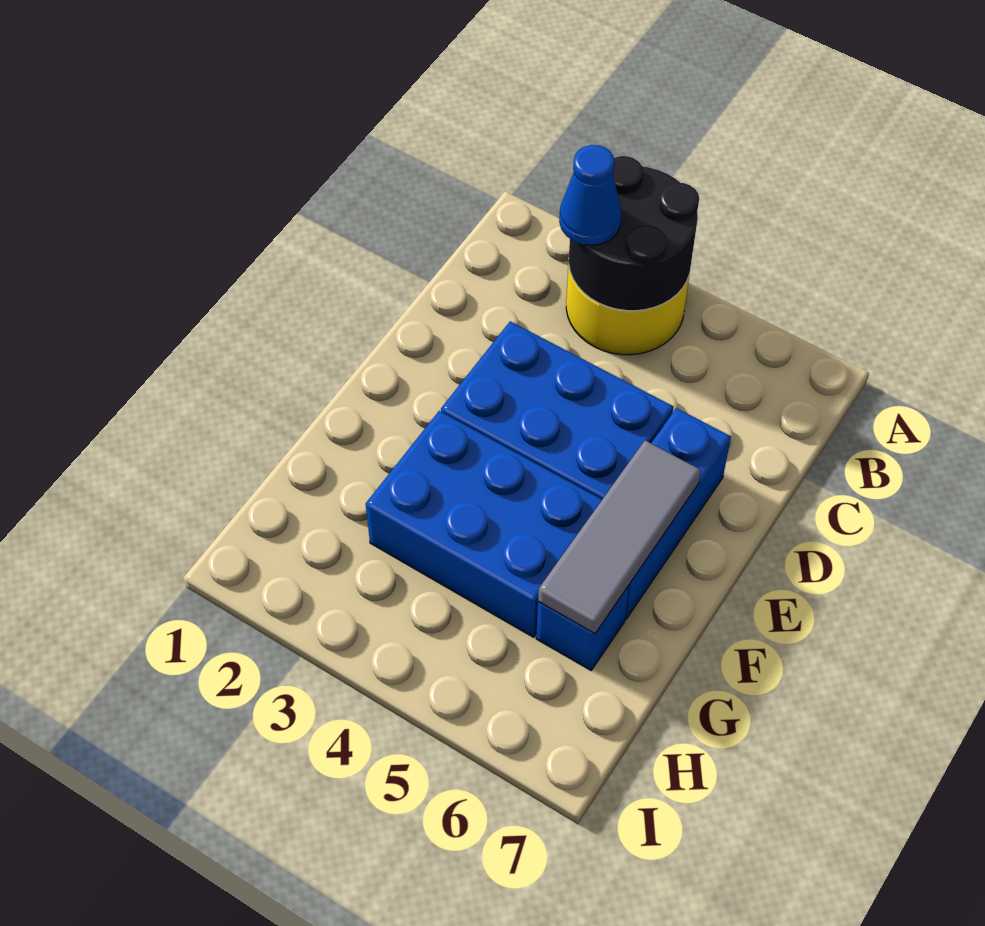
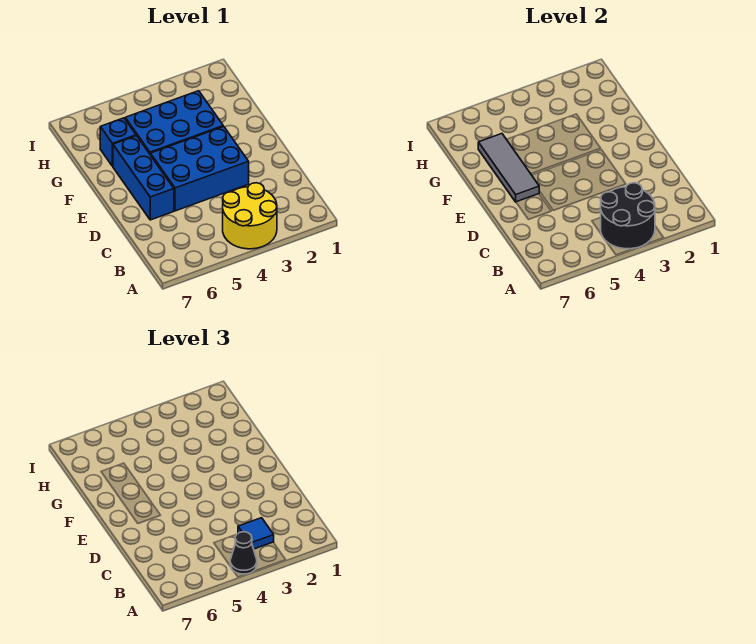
none -> black 1x1 cone [230,532,257,574]
blue 1x1 cone [559,145,622,245] -> blue 1x1 tile [238,518,274,549]

